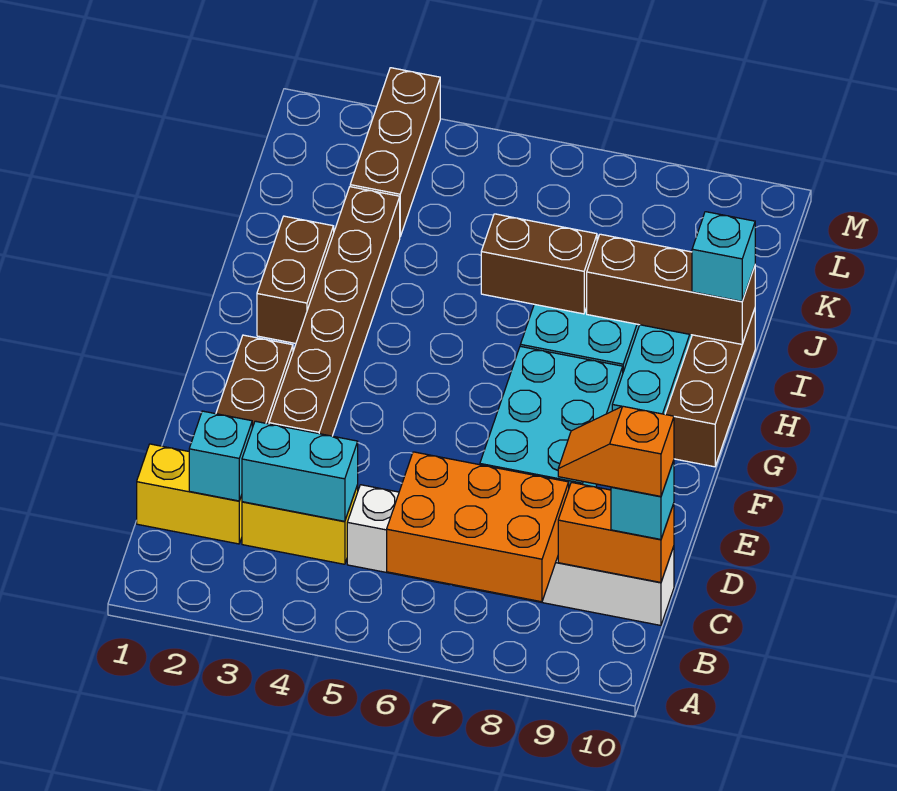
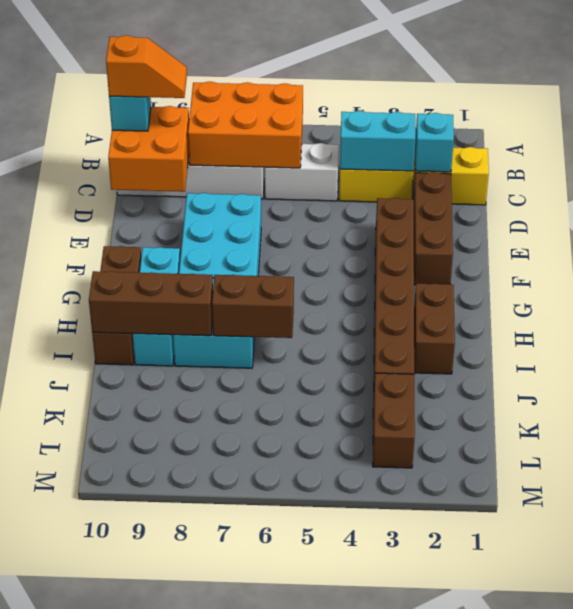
orange 1x2 brick [558,482,674,582] -> orange 2x2 brick [108,106,189,192]
cyan 1x1 brick [692,212,755,301] -> none
brown 1x3 brick [350,68,440,236] -> brown 1x2 brick [373,373,415,468]

